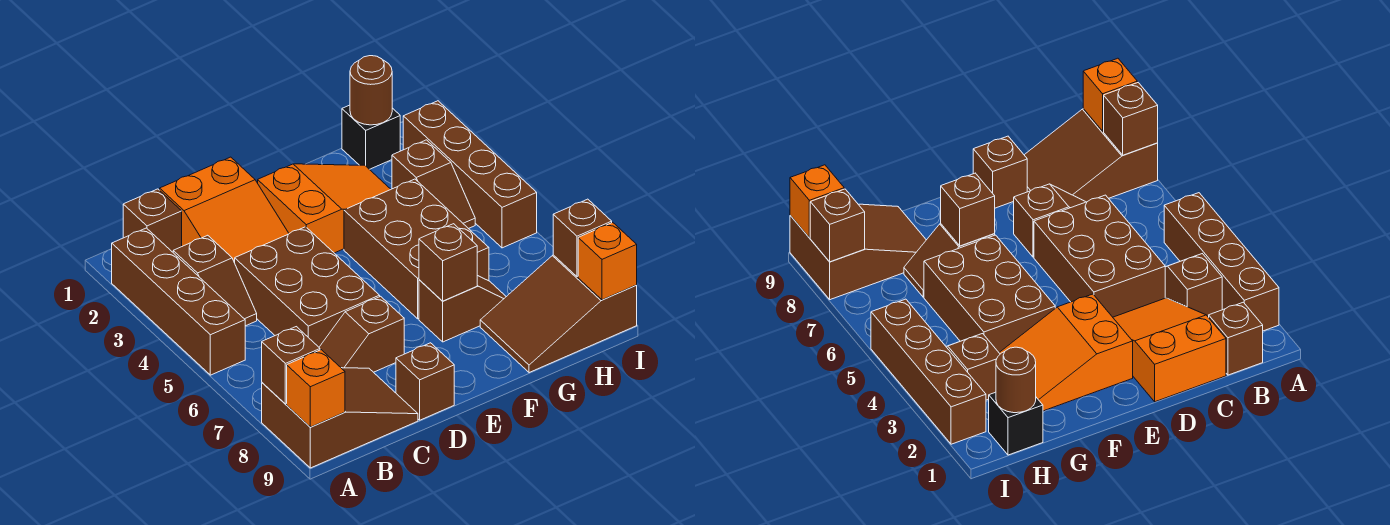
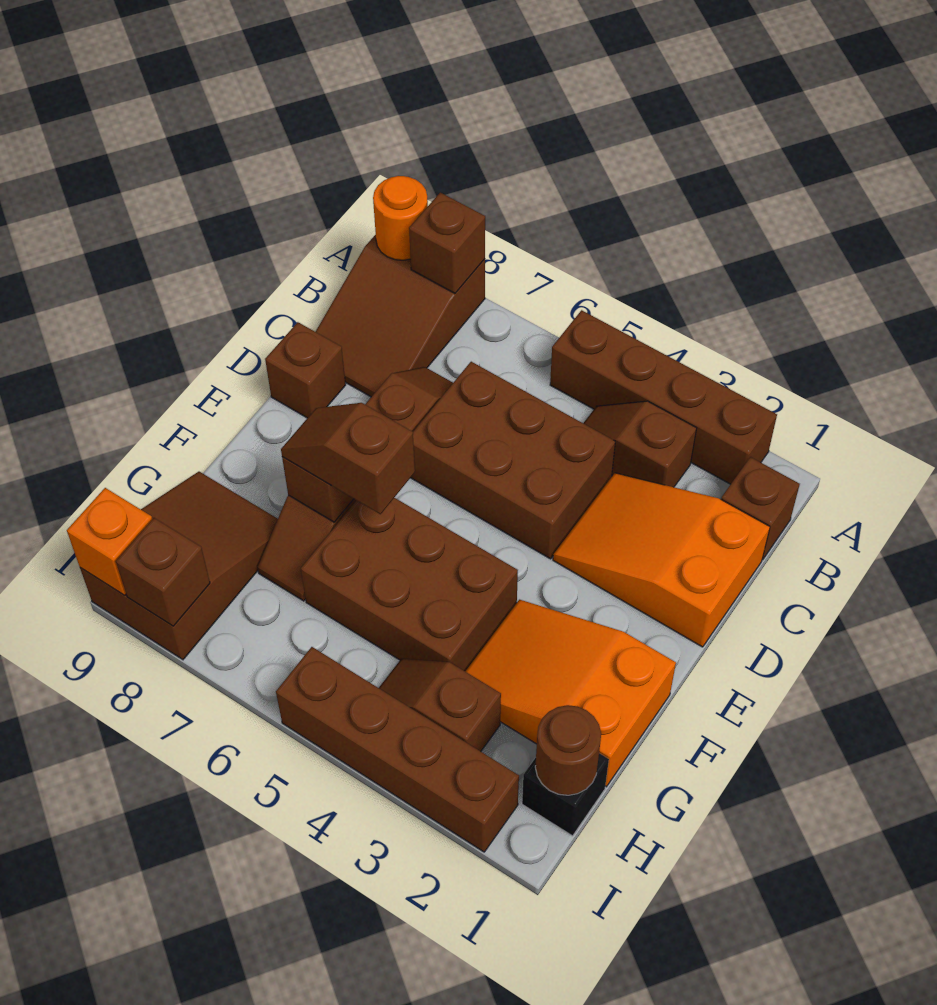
orange 1x1 brick [287,350,345,427] -> orange 1x1 round brick [373,176,428,260]
orange 2x3 slope [258,164,391,253] -> orange 2x3 slope turned to [465,600,676,787]
none -> brown 1x2 slope [281,403,415,514]

